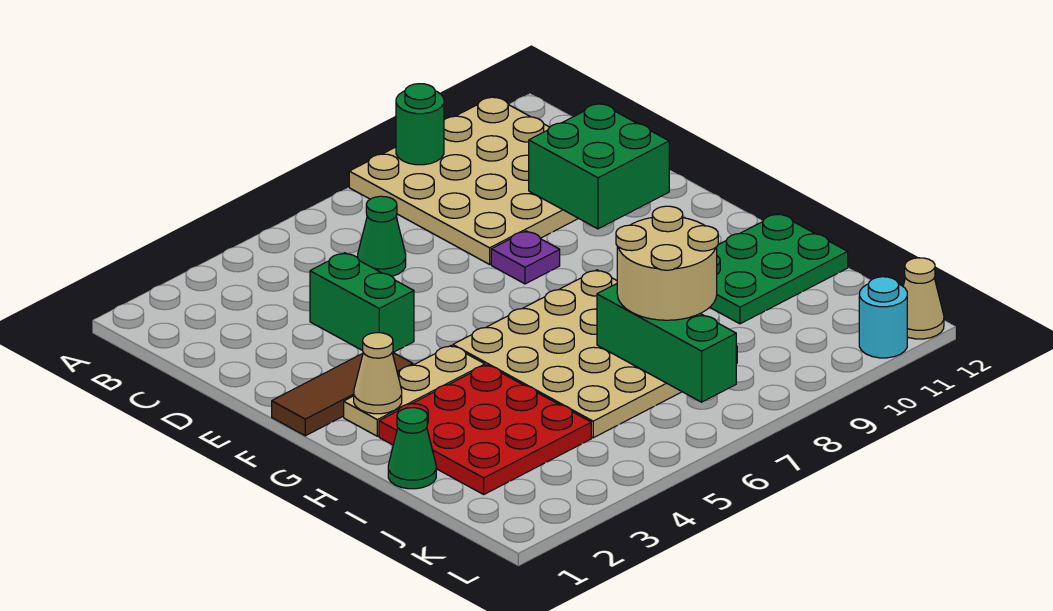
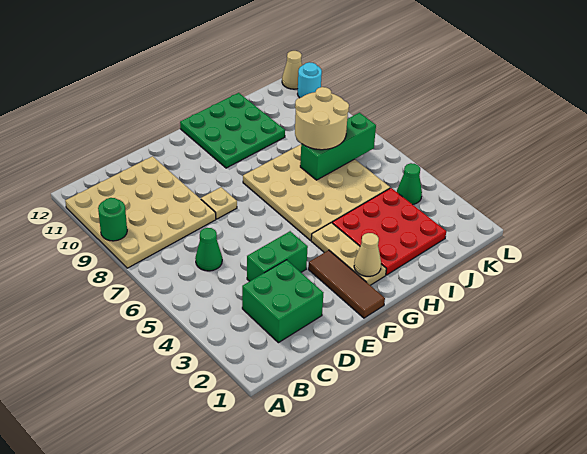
green 2x2 brick [529,103,669,229] -> green 2x2 brick moved to [242,260,323,343]
purple 1x1 plate [491,231,560,284] -> tan 1x1 plate [201,187,237,219]
green 2x3 plate [710,214,848,324] -> green 3x3 plate [180,93,285,168]
green 1x1 cone [388,408,436,489] -> green 1x1 cone moved to [397,163,422,205]

